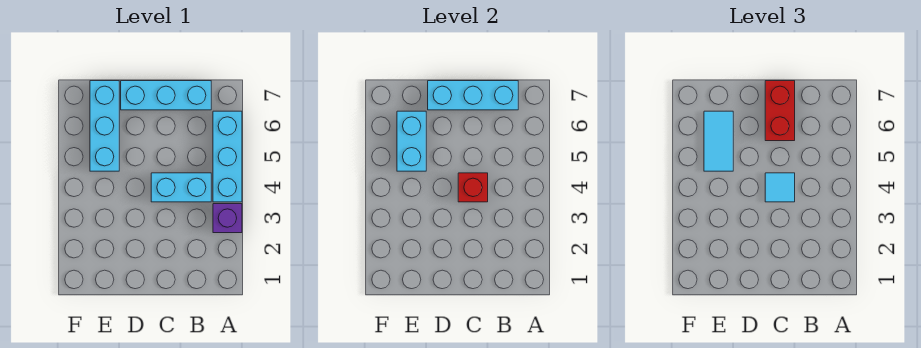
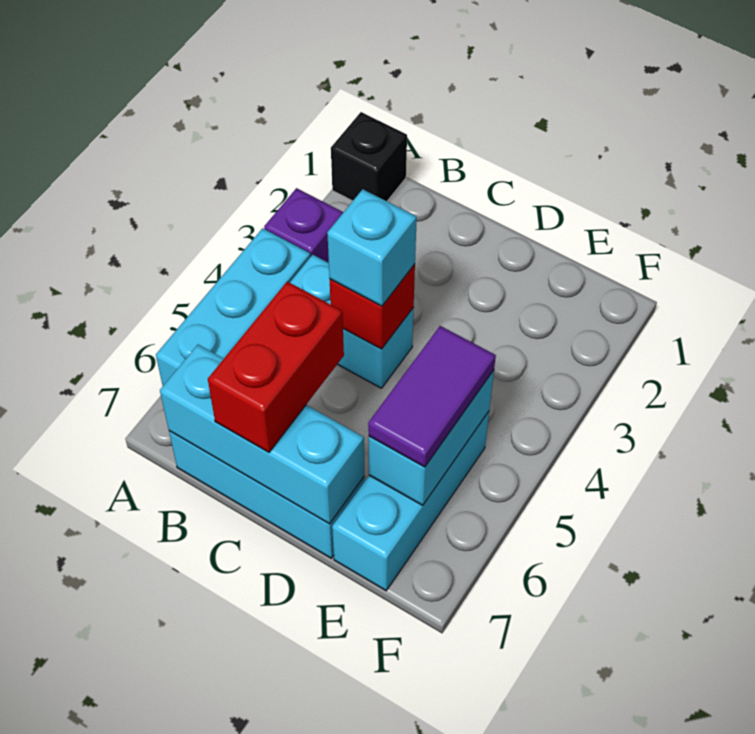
none -> black 1x1 brick [331,112,407,201]
cyan 1x1 tile [765,173,795,202] -> cyan 1x1 brick [327,189,417,306]
cyan 1x2 tile [704,111,733,171] -> purple 1x2 tile [368,326,496,467]

